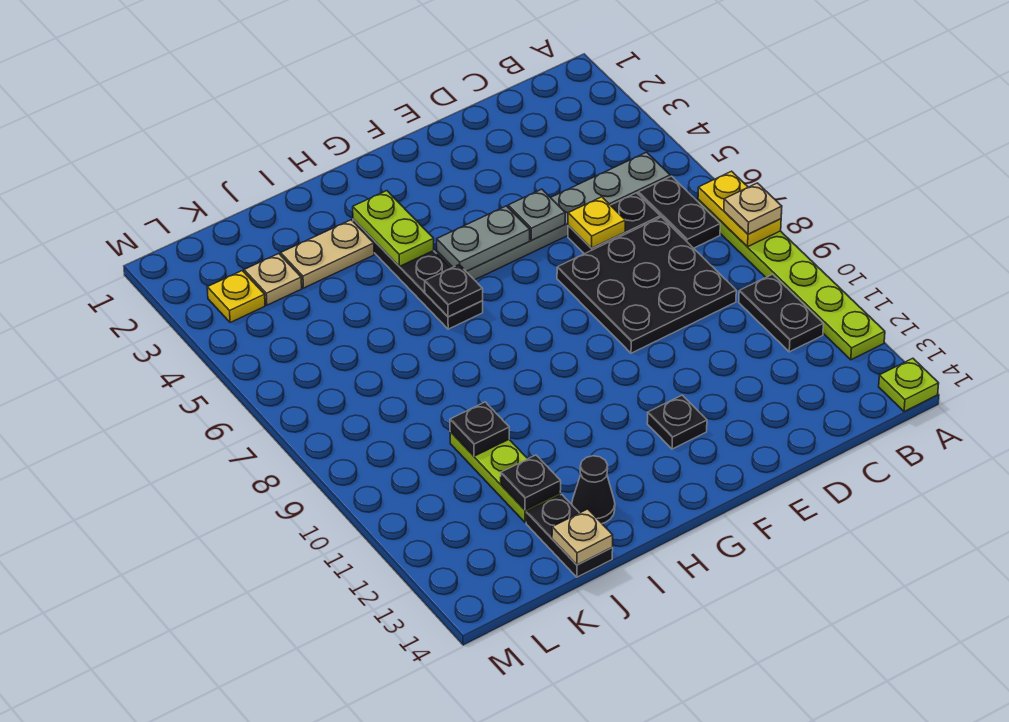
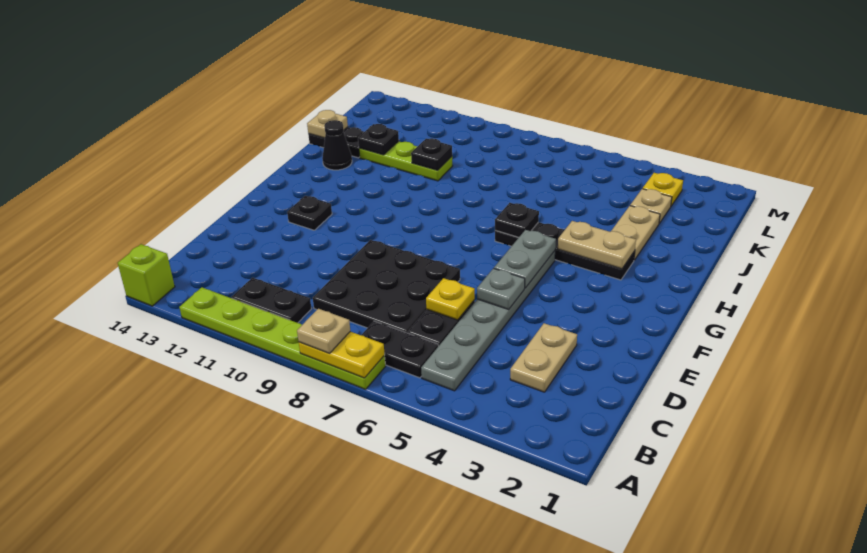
lime 1x1 plate [879,358,939,411] -> lime 1x1 brick [118,244,175,306]
none -> tan 1x2 plate [510,323,577,392]
lime 1x2 plate [353,191,434,267] -> tan 1x2 plate [558,221,636,269]

